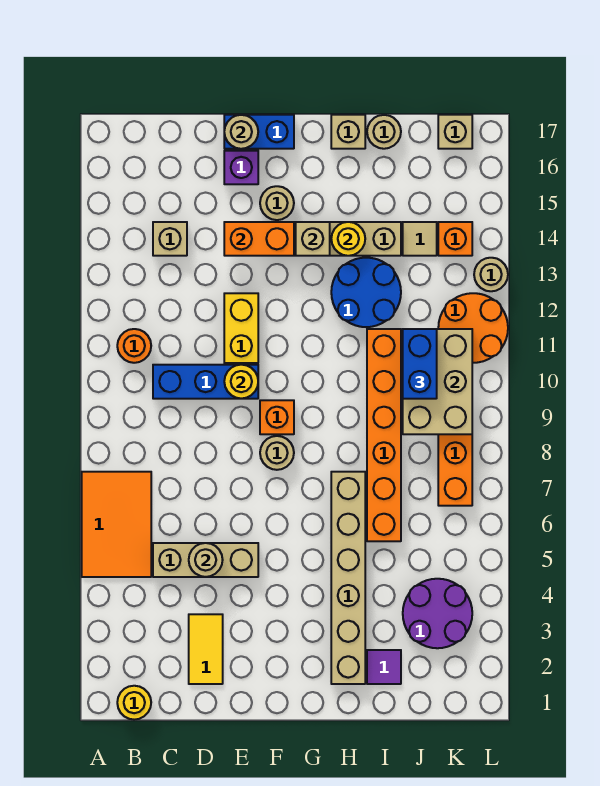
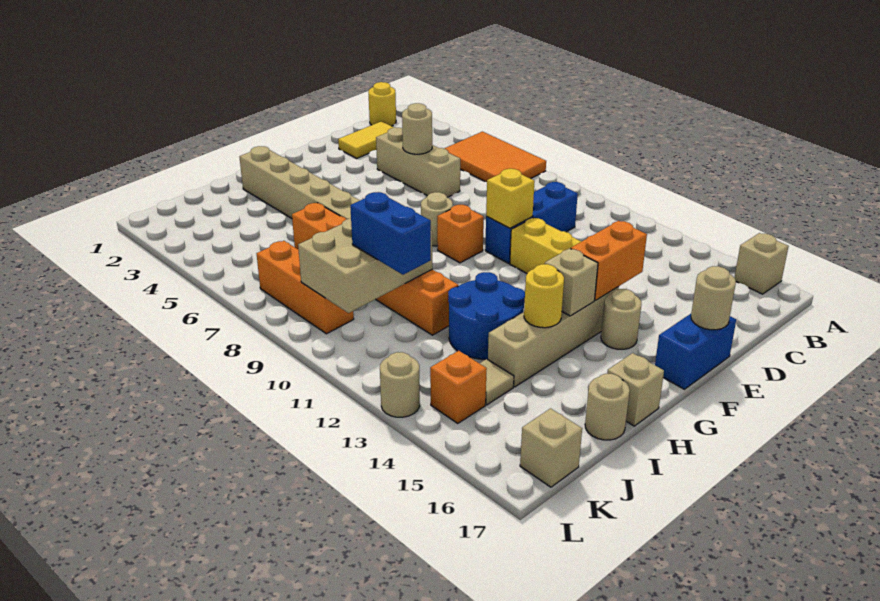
orange 1x1 round brick [117,329,151,363] -> none
tan 1x3 brick [153,543,258,577] -> tan 1x3 brick turned to [376,127,460,197]
tan 1x1 brick [153,222,187,256] -> tan 1x1 brick moved to [734,233,789,294]
yellow 1x2 tile [189,614,223,684] -> yellow 1x2 tile turned to [338,121,394,158]
yellow 1x1 round brick [224,365,258,399] -> yellow 1x1 brick [486,169,535,228]
purple 1x1 brick [224,151,258,184] -> none
purple 1x1 tile [367,650,401,684] -> none
purple 2x2 round brick [403,579,472,648] -> none
tan 2x3 brick [403,329,472,434] -> tan 2x3 brick turned to [298,218,432,313]
orange 2x2 round brick [438,293,508,363] -> none

